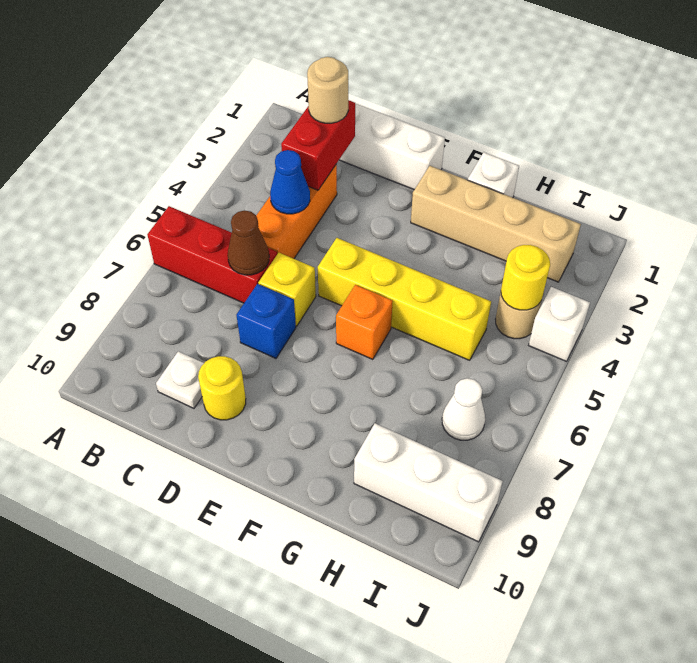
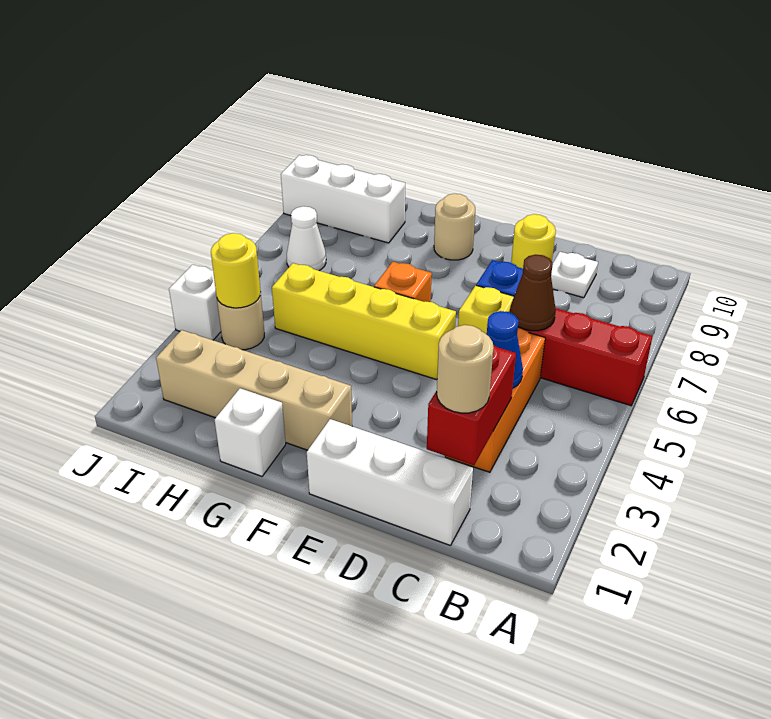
none -> tan 1x1 round brick [434,194,475,260]

